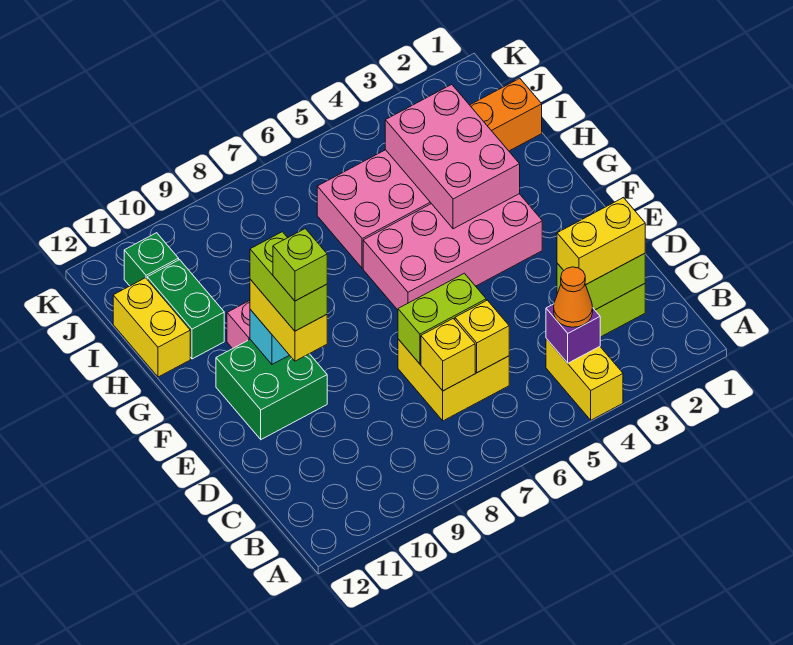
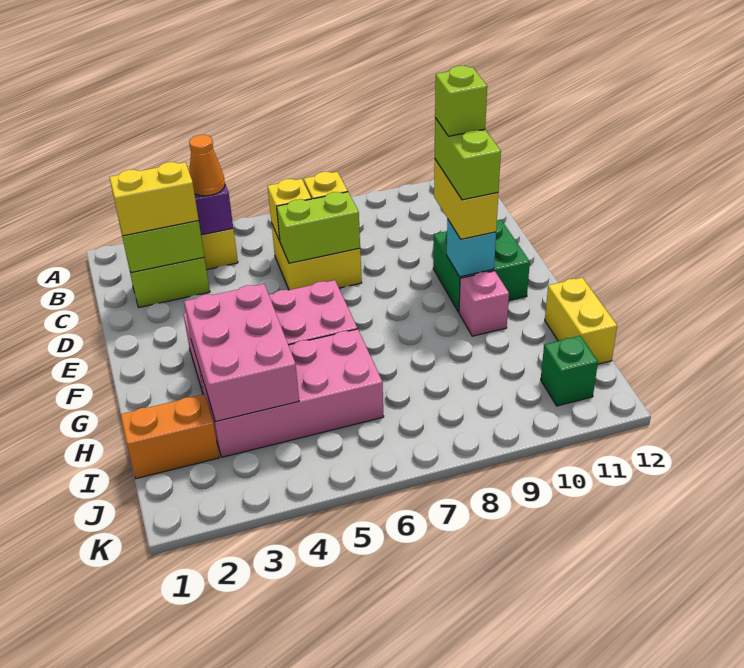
green 1x2 brick [147,260,224,359] -> none

